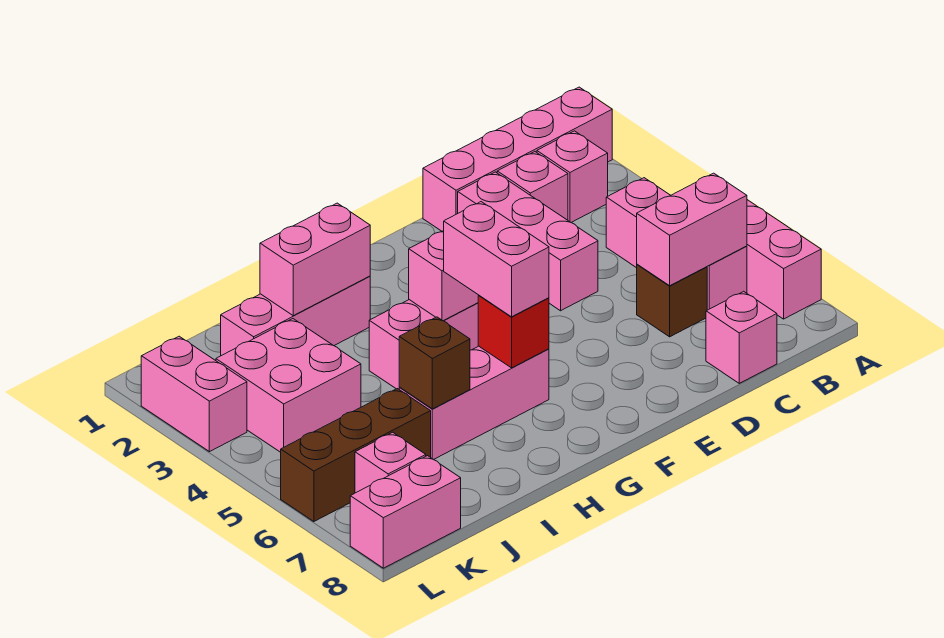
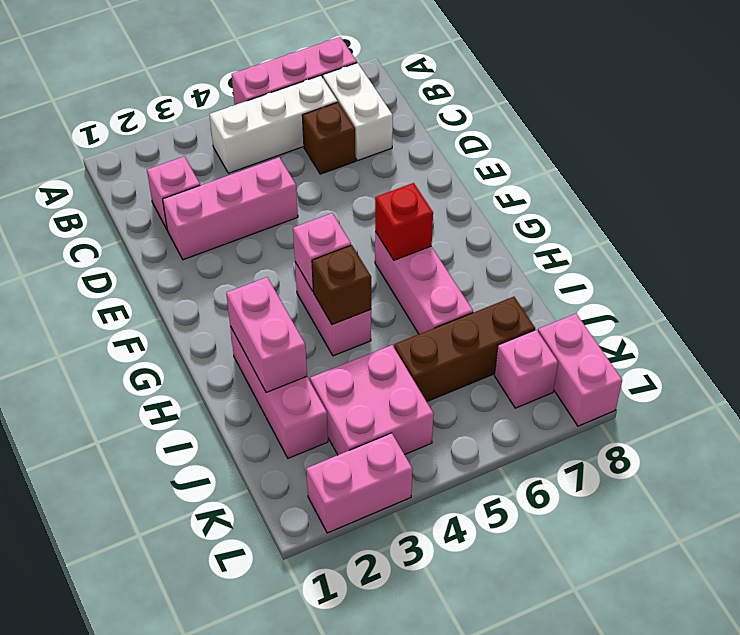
pink 1x4 brick [423,87,612,231] -> none
pink 1x1 brick [537,131,608,223] -> none
pink 1x3 brick [606,178,747,310] -> white 1x3 brick [210,75,337,173]
pink 1x2 brick [637,173,747,286] -> none
none -> white 1x2 brick [323,63,393,161]
pink 1x1 brick [706,291,777,383] -> none
pink 1x2 brick [444,202,549,317] -> none
brown 1x1 brick [399,317,470,409] -> brown 1x1 brick moved to [312,245,371,325]
brown 1x3 brick [281,389,431,522] -> brown 1x3 brick turned to [394,297,535,402]

